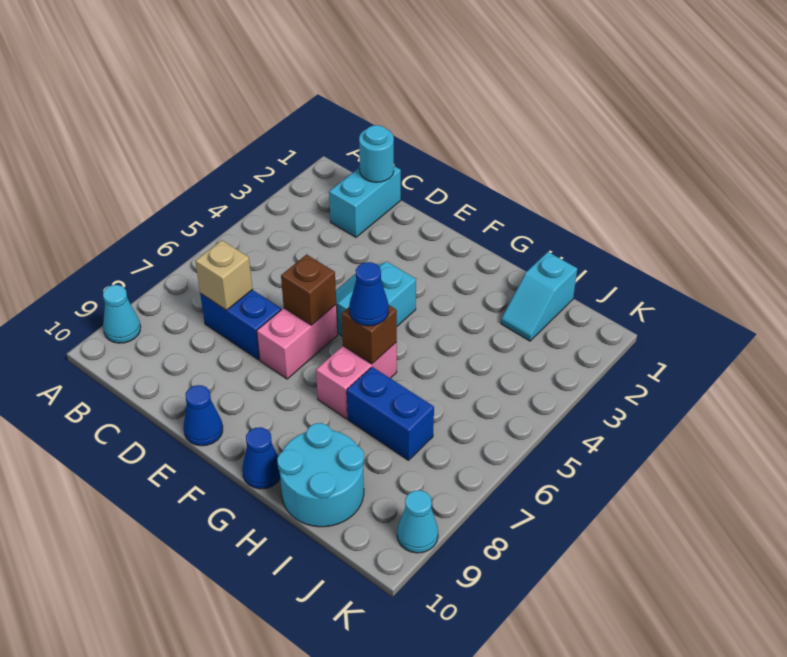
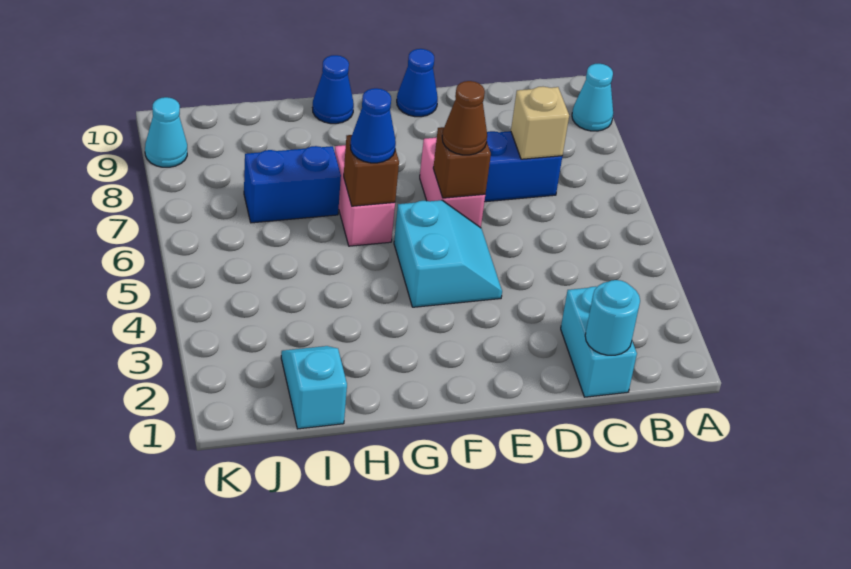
none -> brown 1x1 cone [442,81,487,155]
cyan 2x2 round brick [277,423,364,527] -> none

